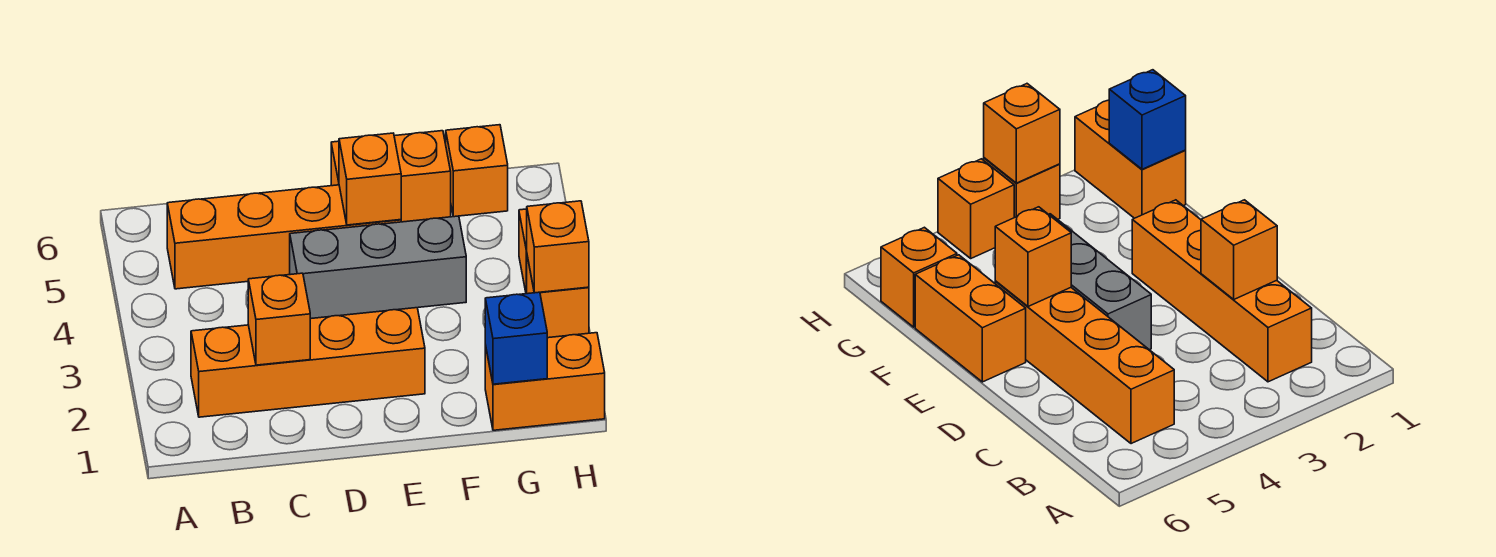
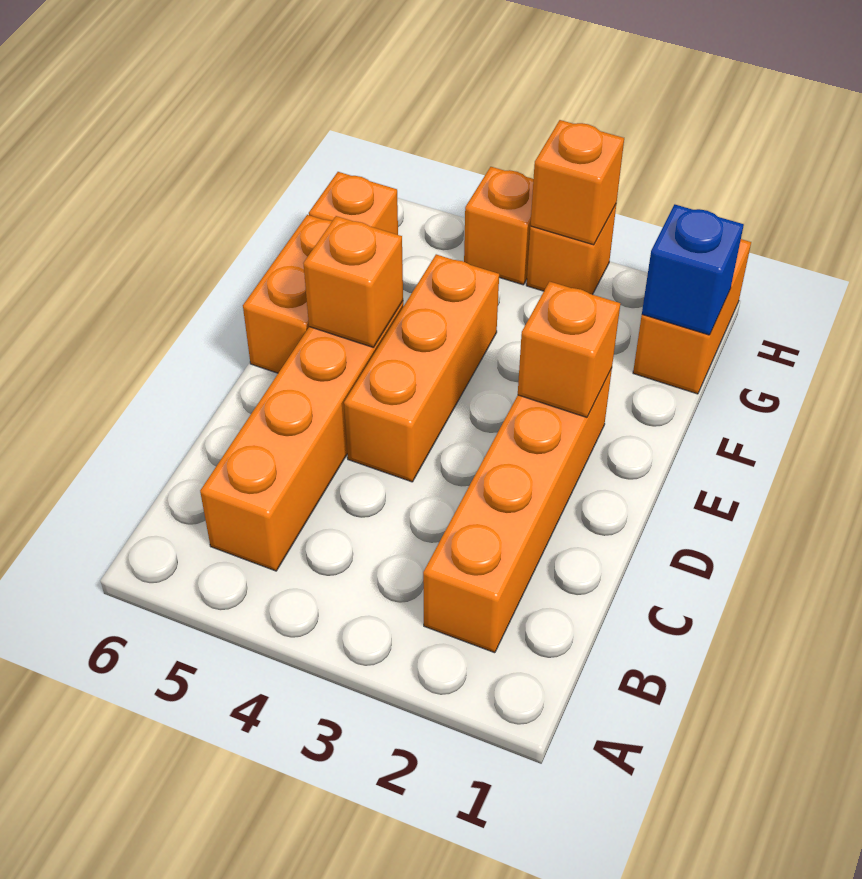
orange 1x1 brick [248,273,310,365] -> orange 1x1 brick moved to [518,282,620,417]
grey 1x3 brick [290,216,466,319] -> orange 1x3 brick [344,254,499,482]

